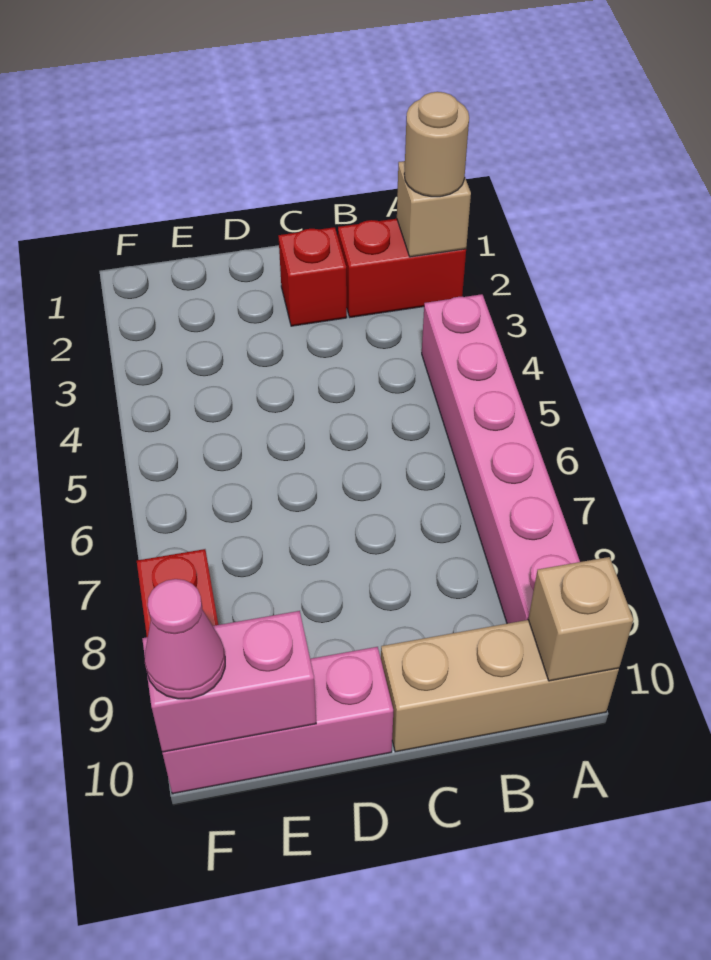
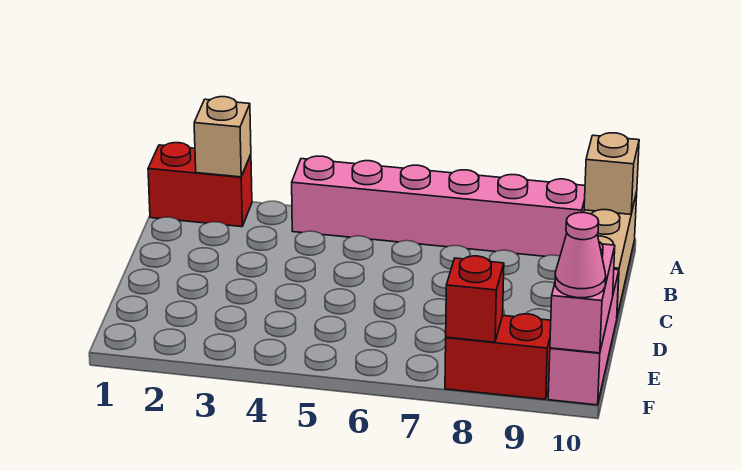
red 1x2 brick [338,219,466,317] -> red 1x2 brick turned to [148,143,252,227]
tan 1x1 round brick [404,92,469,197] -> none
red 1x1 brick [278,227,347,326] -> red 1x1 brick moved to [446,256,504,342]

